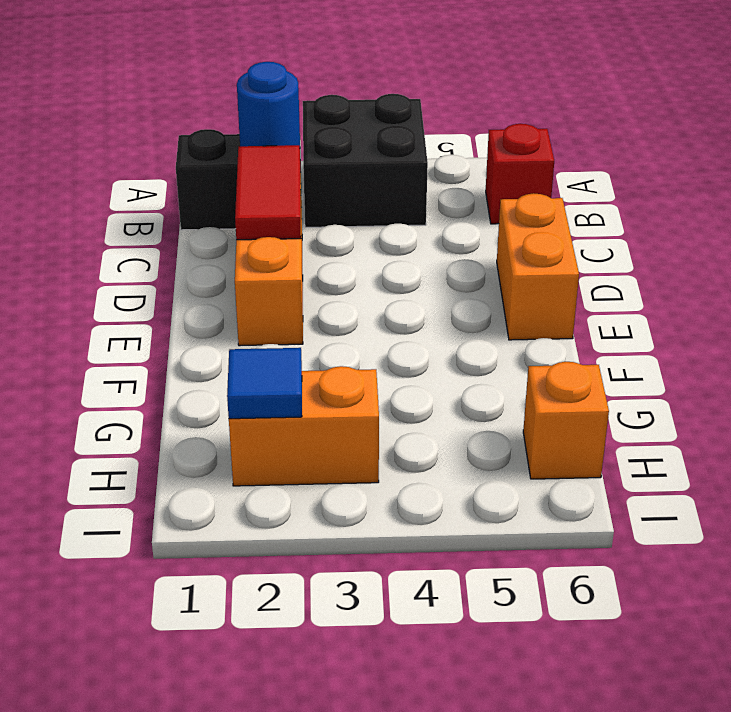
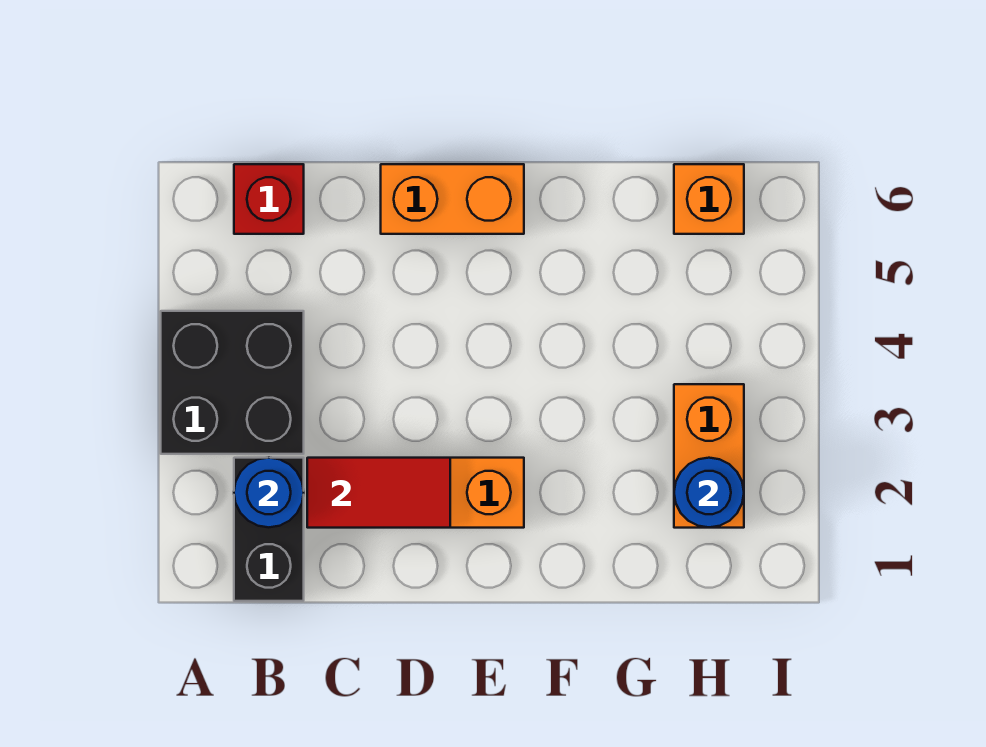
blue 1x1 tile [227,348,302,419] -> blue 1x1 round brick [674,458,744,527]

